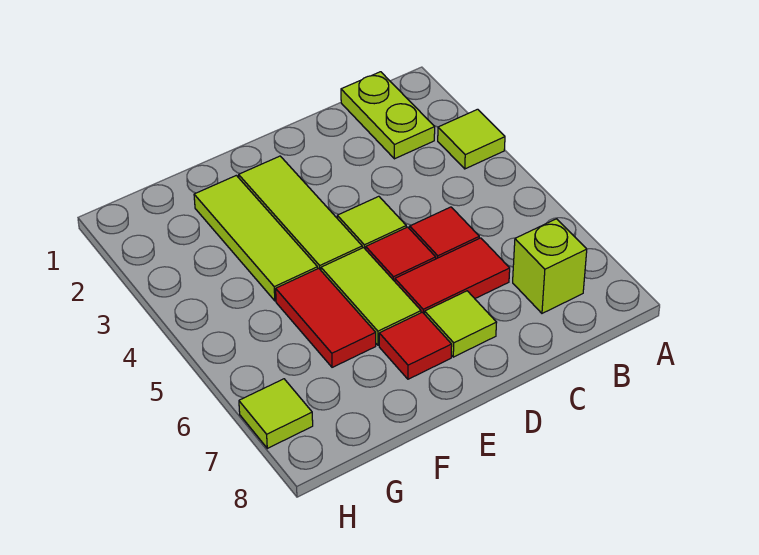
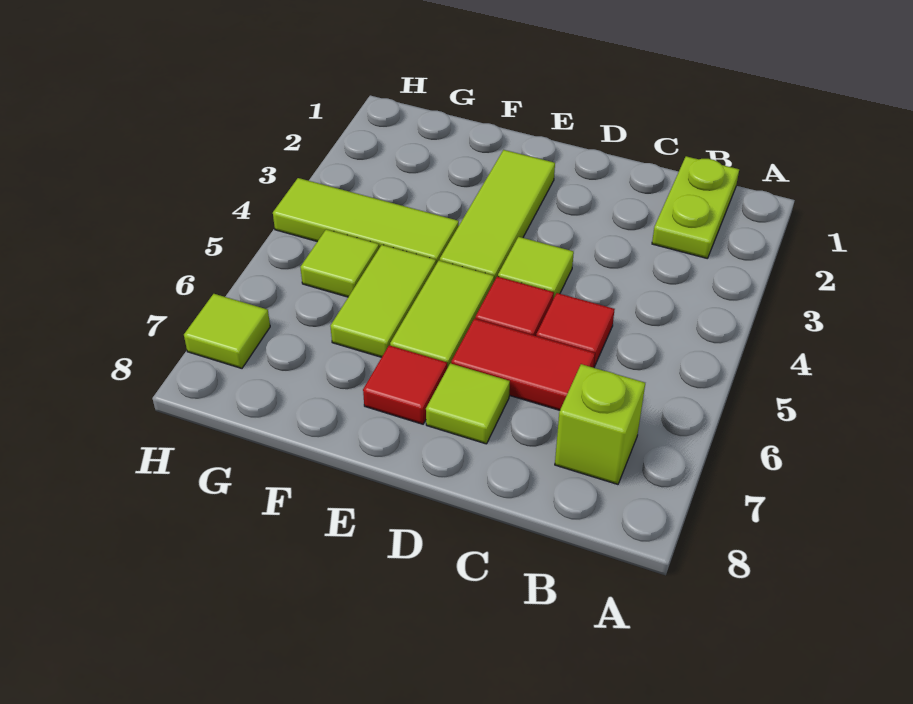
lime 1x1 tile [438,109,505,169] -> lime 1x1 tile moved to [300,229,379,297]
lime 1x3 tile [194,175,318,301] -> lime 1x3 tile turned to [273,178,459,264]
red 1x2 tile [276,268,376,367] -> lime 1x2 tile [330,245,436,357]

